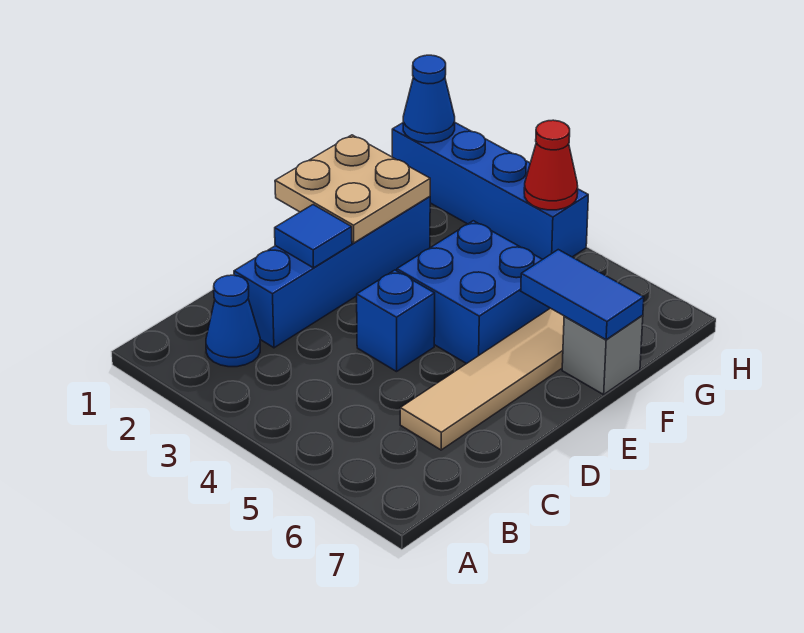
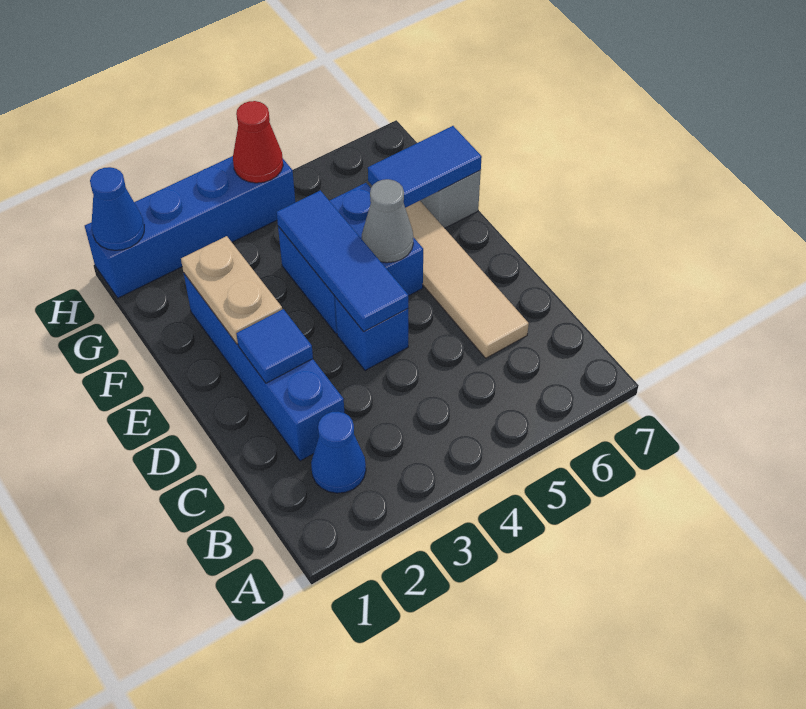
none -> blue 1x3 tile [277,190,408,332]
tan 2x2 plate [275,135,430,243] -> tan 1x2 plate [181,236,282,344]
none -> grey 1x1 cone [362,179,413,263]

